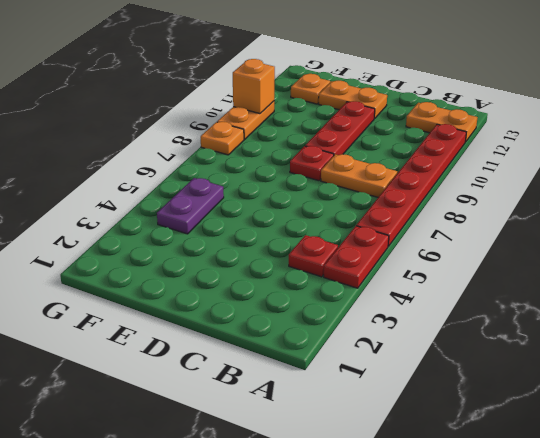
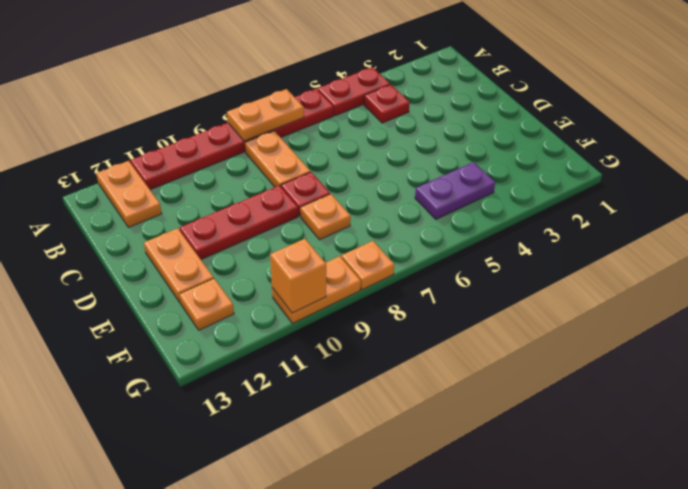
none -> orange 1x2 plate [227,89,304,141]
none -> orange 1x1 plate [300,194,351,240]

